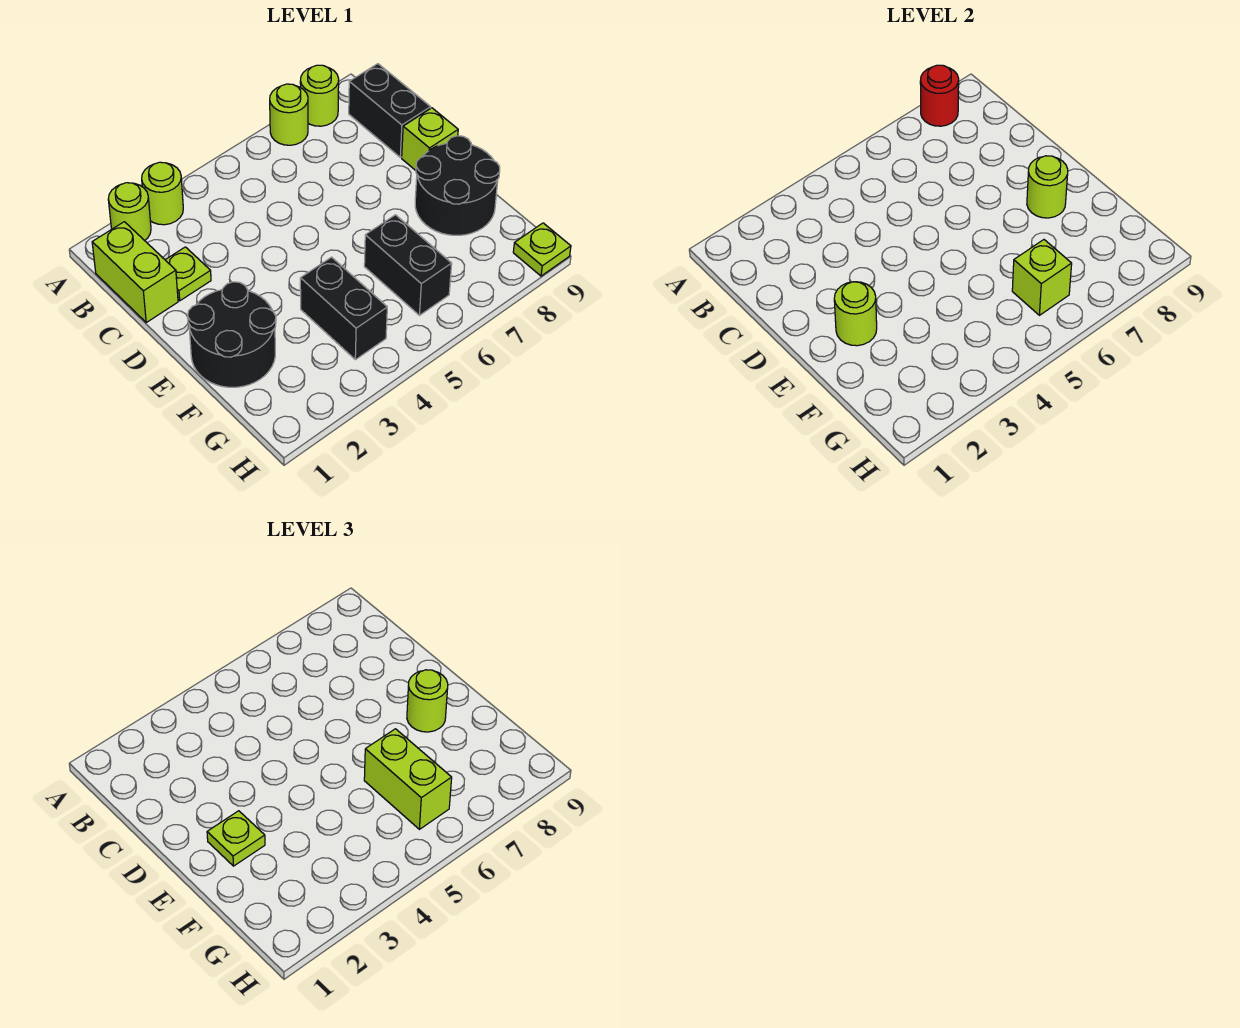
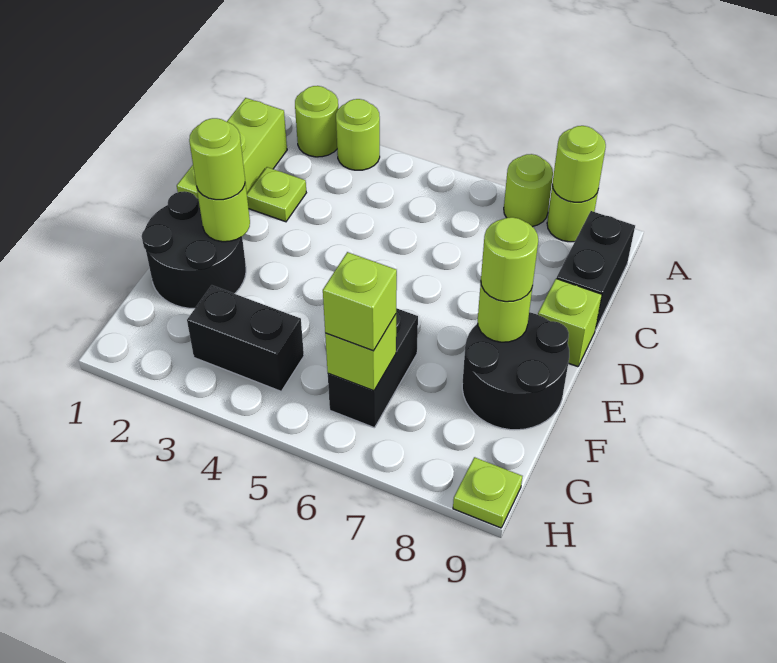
red 1x1 round brick [920,65,959,126] -> lime 1x1 round brick [552,126,606,202]
lime 1x2 brick [92,222,178,322] -> lime 1x3 brick [177,98,287,198]
lime 1x1 plate [207,811,265,866] -> lime 1x1 round brick [189,118,245,200]
black 1x2 brick [300,257,387,360] -> black 1x2 brick turned to [187,286,304,391]
lime 1x2 brick [364,729,452,829] -> lime 1x1 brick [323,252,397,351]

